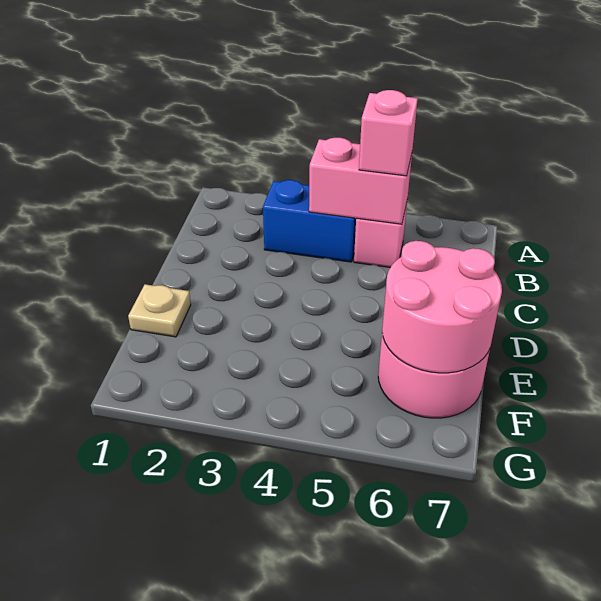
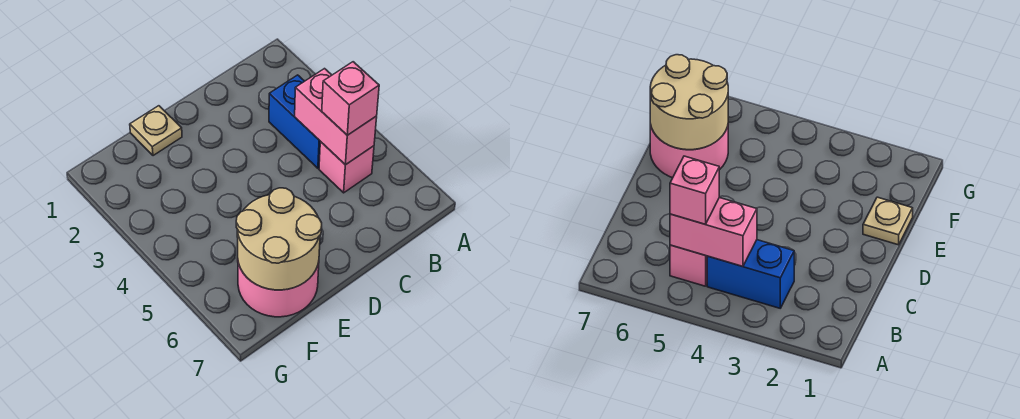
pink 2x2 round brick [382,241,502,373] -> tan 2x2 round brick [236,188,322,290]

